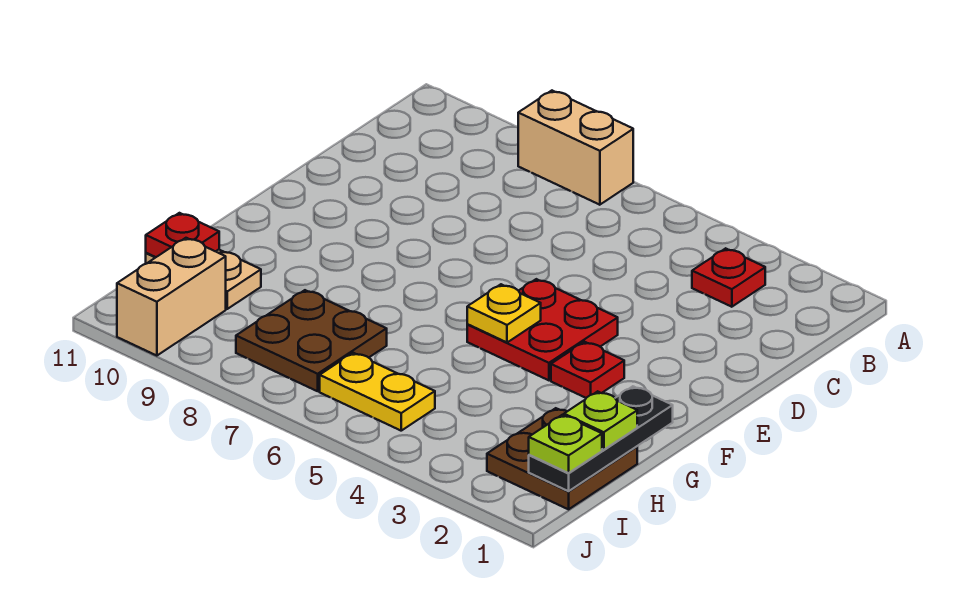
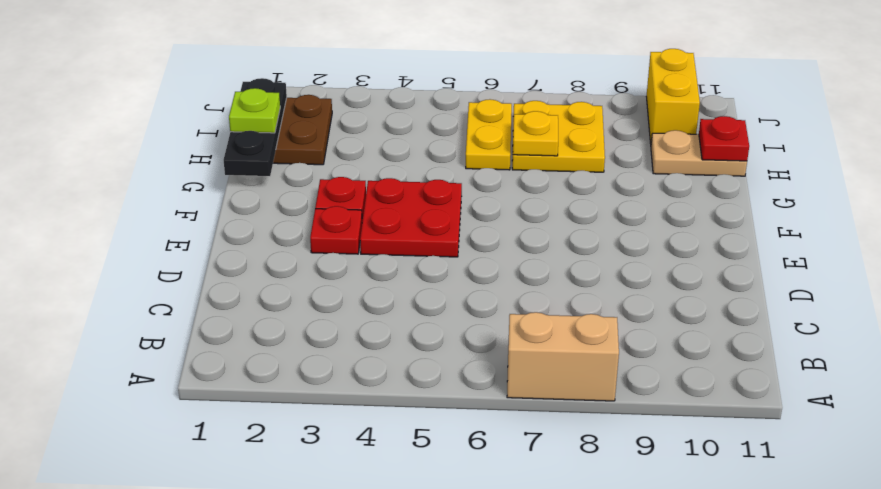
red 1x1 plate [692,248,765,307] -> red 1x1 plate moved to [310,206,362,254]
yellow 1x1 plate [467,284,541,342] -> yellow 1x1 plate moved to [513,111,558,156]
brown 2x2 plate [236,290,387,391] -> yellow 2x2 plate [512,101,605,172]
lime 1x1 plate [529,415,602,473] -> none
yellow 1x2 plate [320,353,435,431] -> yellow 1x2 plate turned to [466,99,512,170]
tan 1x2 brick [117,238,226,356] -> yellow 1x2 brick [646,49,700,144]

